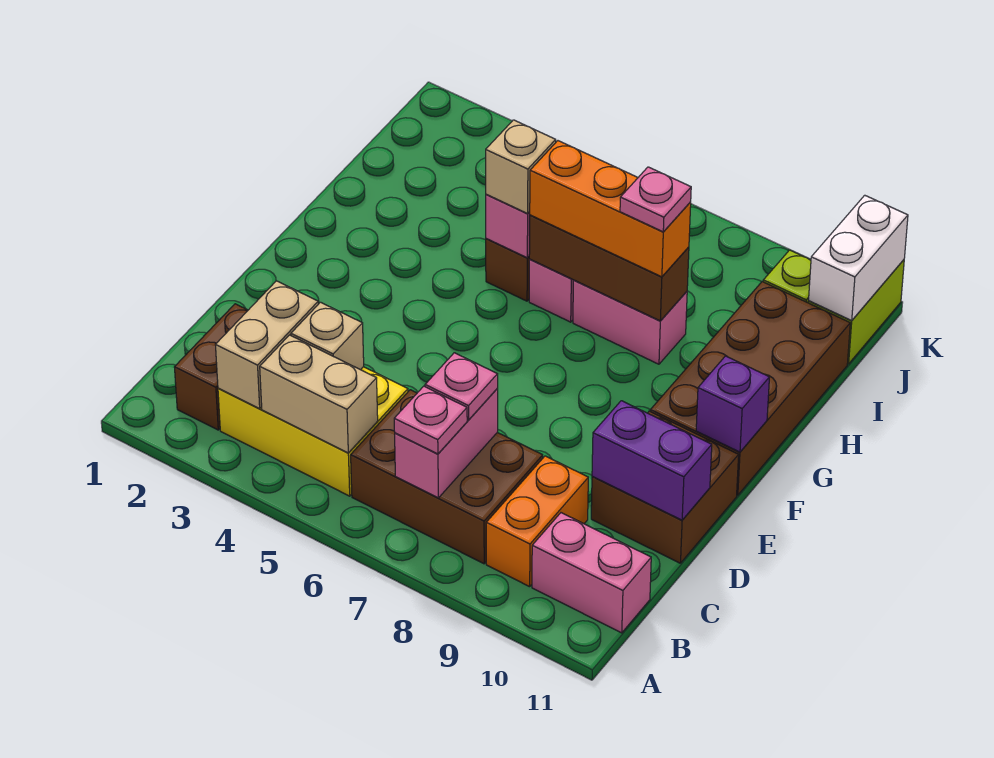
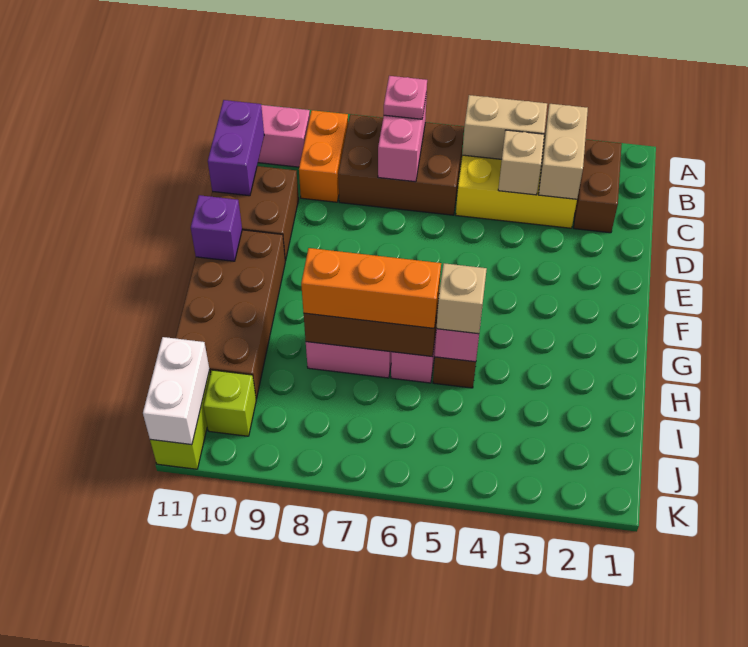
pink 1x1 plate [425,353,498,420] -> none
purple 1x2 brick [592,401,712,520] -> purple 1x2 brick turned to [208,100,264,196]
pink 1x1 plate [620,167,691,232] -> none

